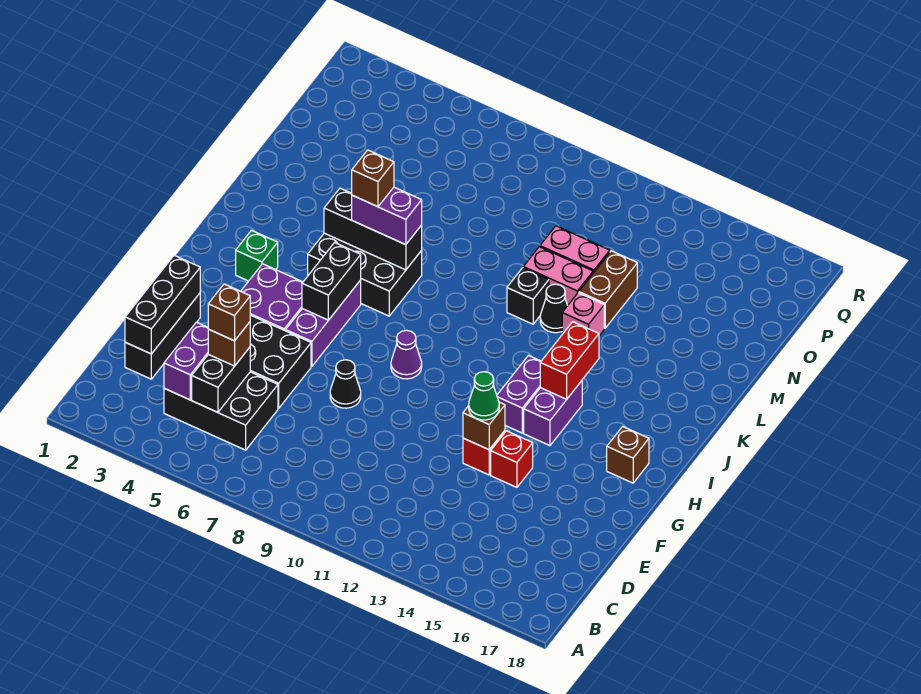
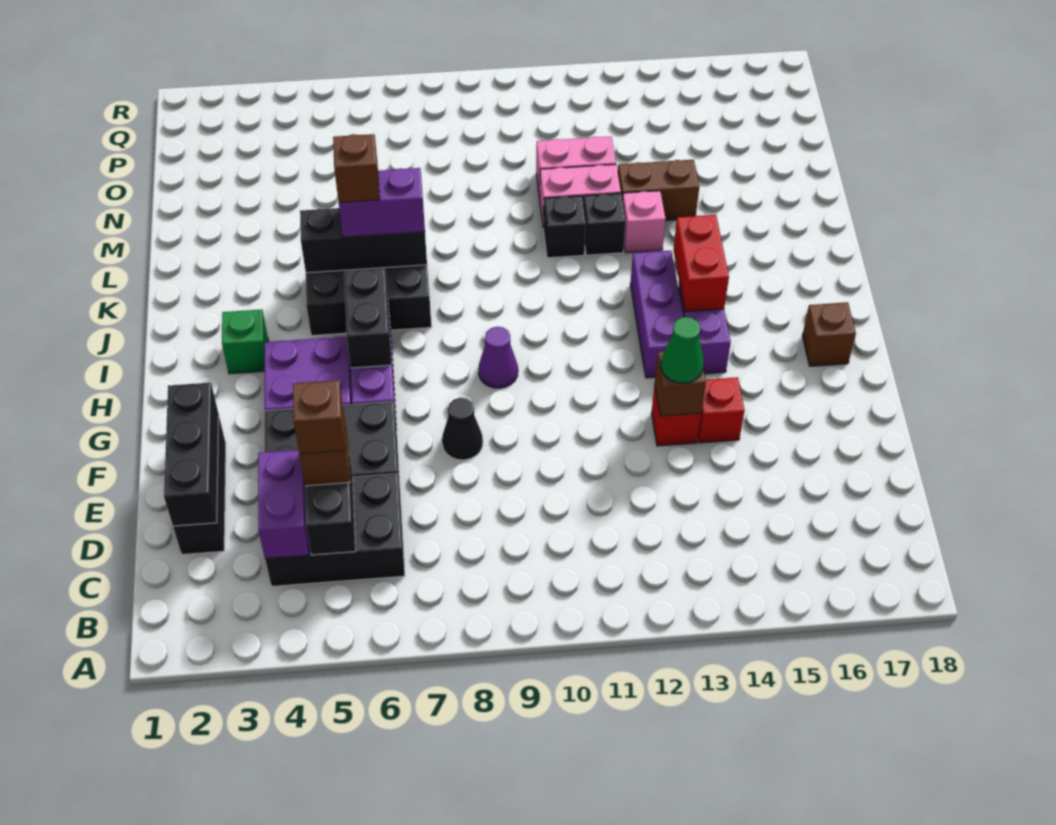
purple 1x2 brick [497,356,541,433] -> purple 1x3 brick [630,251,684,378]
black 1x1 cone [540,284,568,333] -> black 1x1 brick [583,193,626,255]
brown 1x2 brick [579,251,637,328] -> brown 1x2 brick turned to [618,160,699,220]

